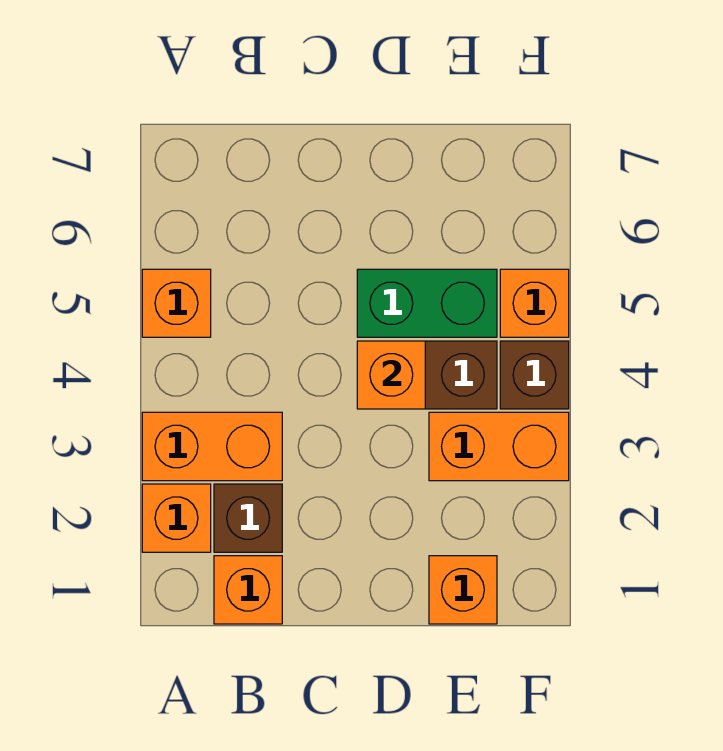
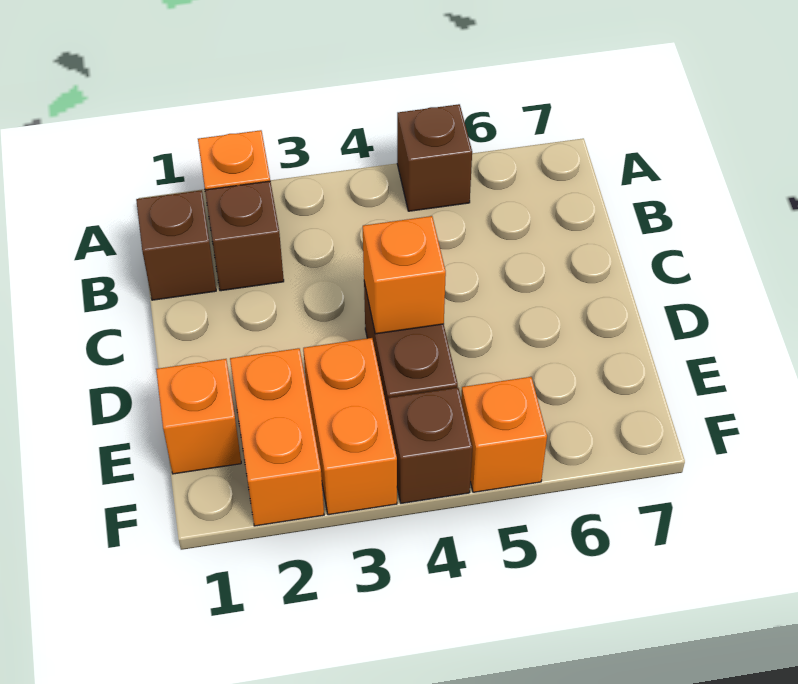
orange 1x2 brick [142,412,282,481] -> orange 1x2 brick moved to [230,348,324,526]
orange 1x1 brick [142,269,211,337] -> brown 1x1 brick [397,104,472,211]
orange 1x1 brick [214,556,282,624] -> brown 1x1 brick [136,190,216,300]
green 1x2 brick [357,269,497,337] -> none

